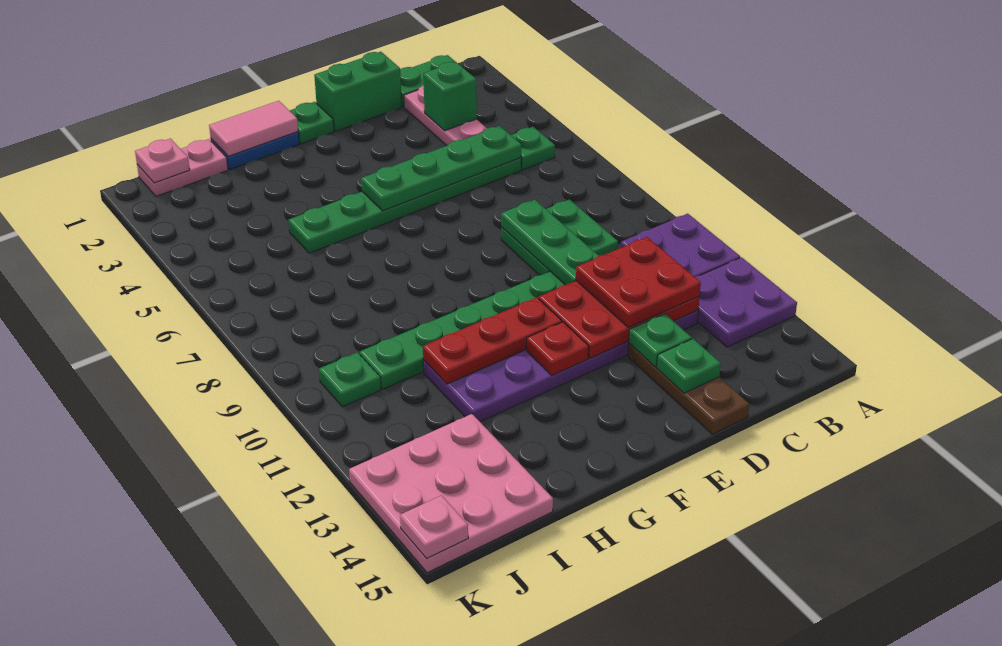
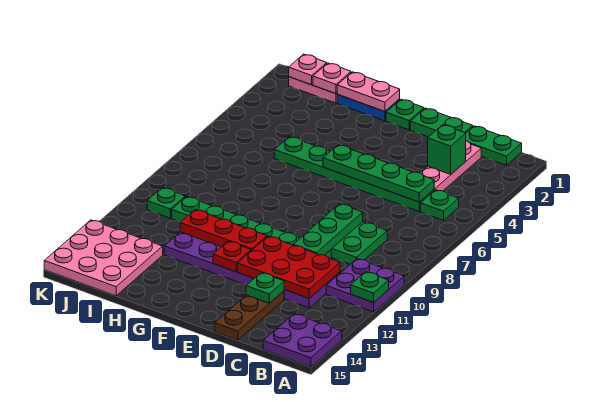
purple 2x2 plate [695,257,797,347] -> purple 2x2 plate moved to [263,314,342,367]
red 2x2 plate [576,237,701,328] -> none
green 1x2 brick [314,52,402,131] -> green 1x2 plate [410,108,473,137]
green 1x1 plate [657,339,721,393] -> green 1x1 plate moved to [351,272,389,302]
pink 1x2 tile [209,101,298,156] -> pink 1x2 plate [337,72,400,112]
pink 1x1 plate [400,495,468,559] -> pink 1x1 plate moved to [313,63,351,94]

